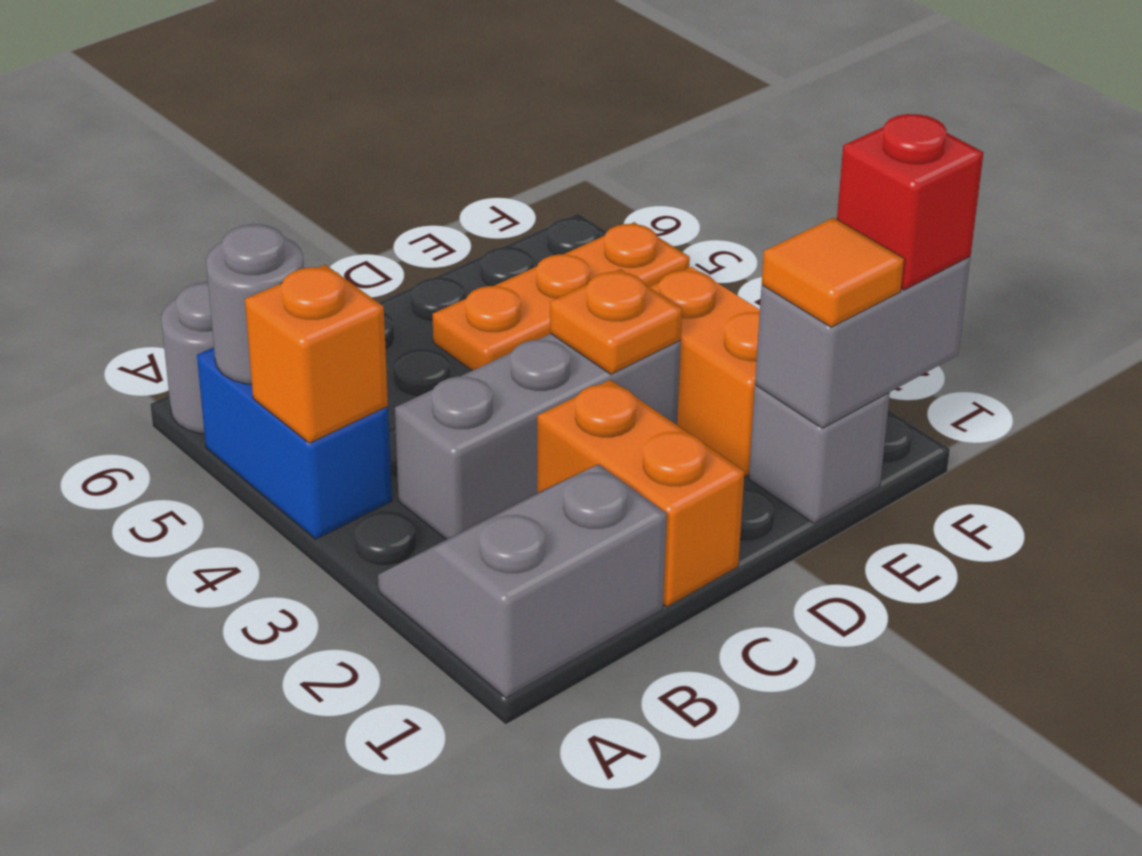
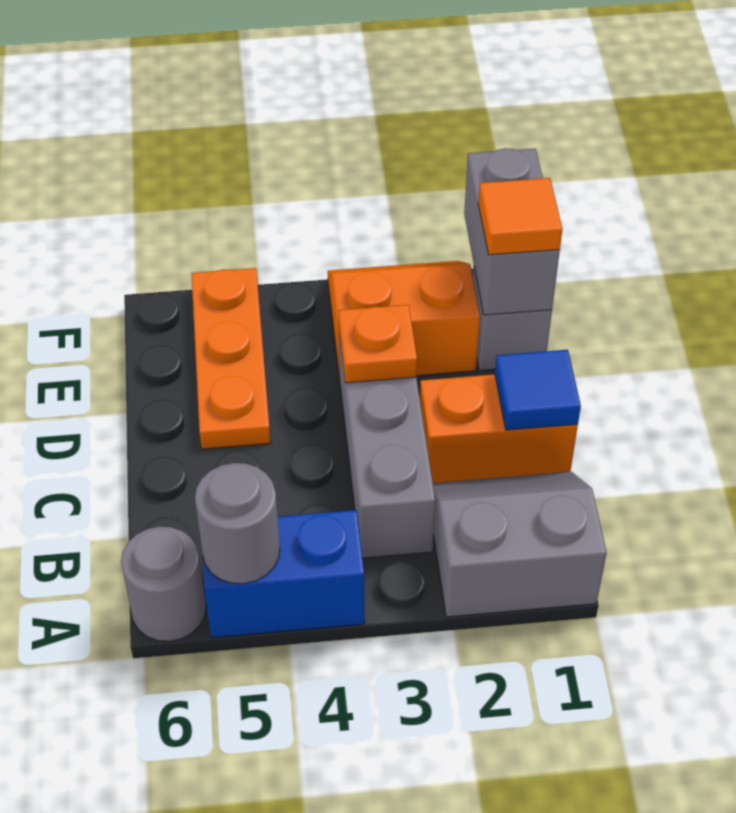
grey 2x2 slope [378,464,667,698] -> grey 2x2 slope turned to [433,472,607,617]
orange 1x1 brick [245,265,388,443] -> none
none -> blue 1x1 tile [495,350,581,430]
red 1x1 brick [837,114,984,290] -> none

